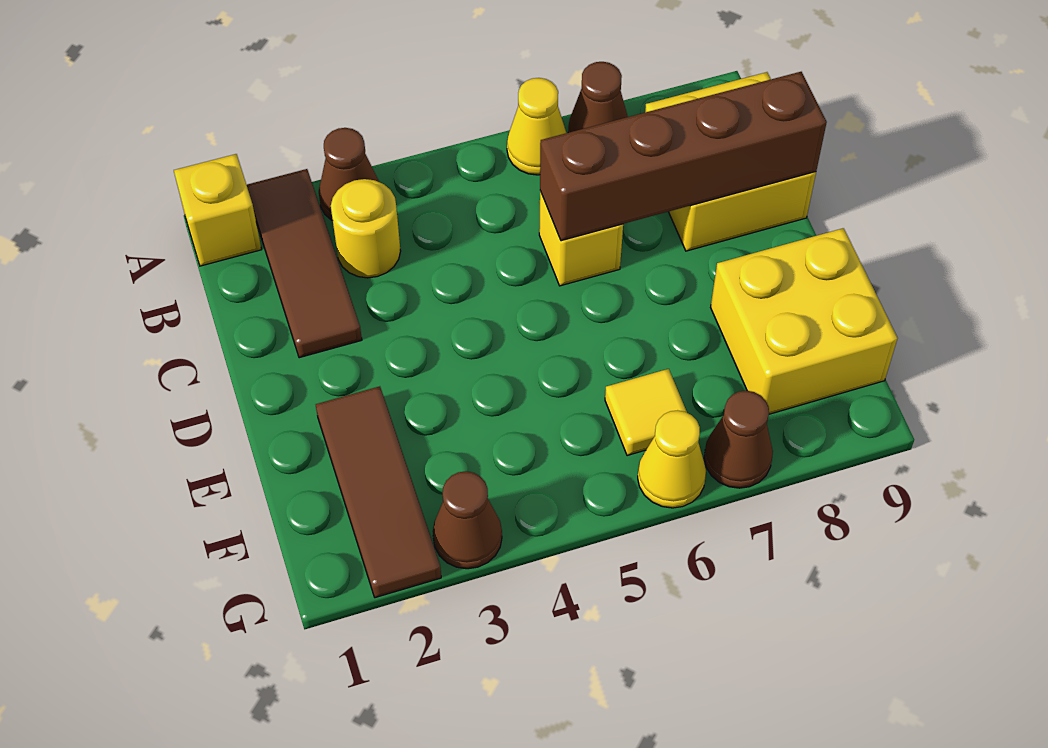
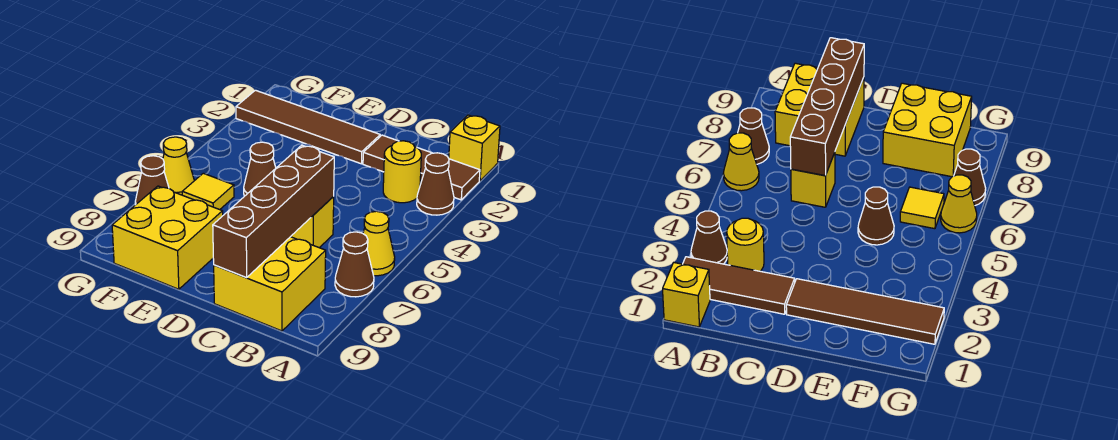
brown 1x3 tile [316,386,441,598] -> brown 1x4 tile [236,90,380,164]
brown 1x1 cone [433,471,502,569] -> brown 1x1 cone moved to [244,142,276,196]

